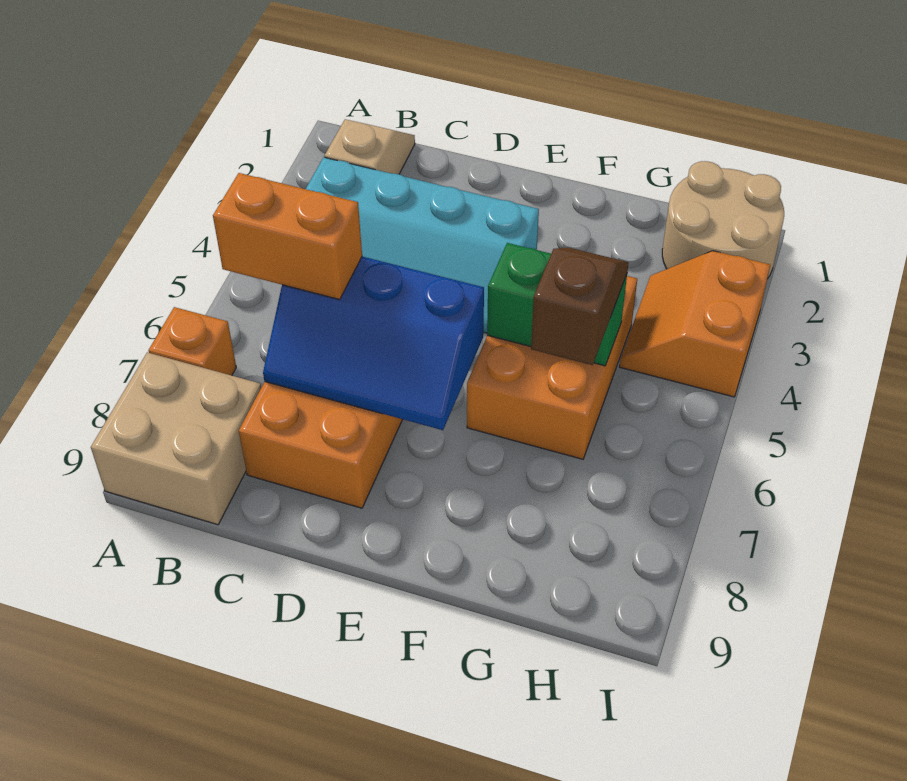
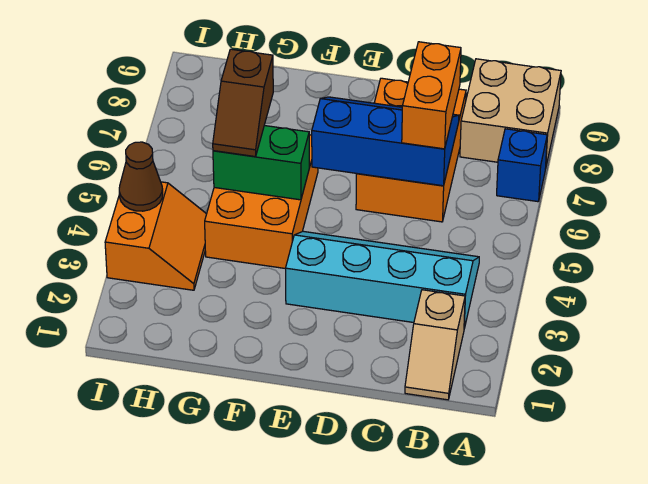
orange 1x1 brick [148,307,236,375] -> blue 1x1 brick [497,129,547,202]
orange 1x2 brick [213,173,362,300] -> orange 1x2 brick turned to [402,42,461,149]
tan 2x2 round brick [662,161,784,279] -> none
none -> brown 1x1 cone [119,142,163,211]

